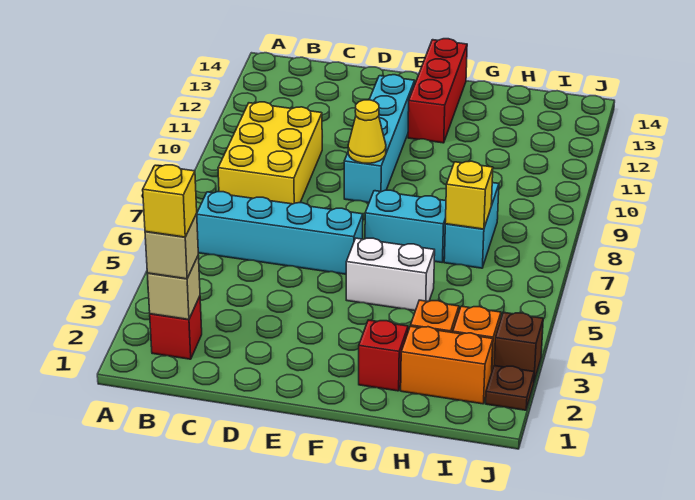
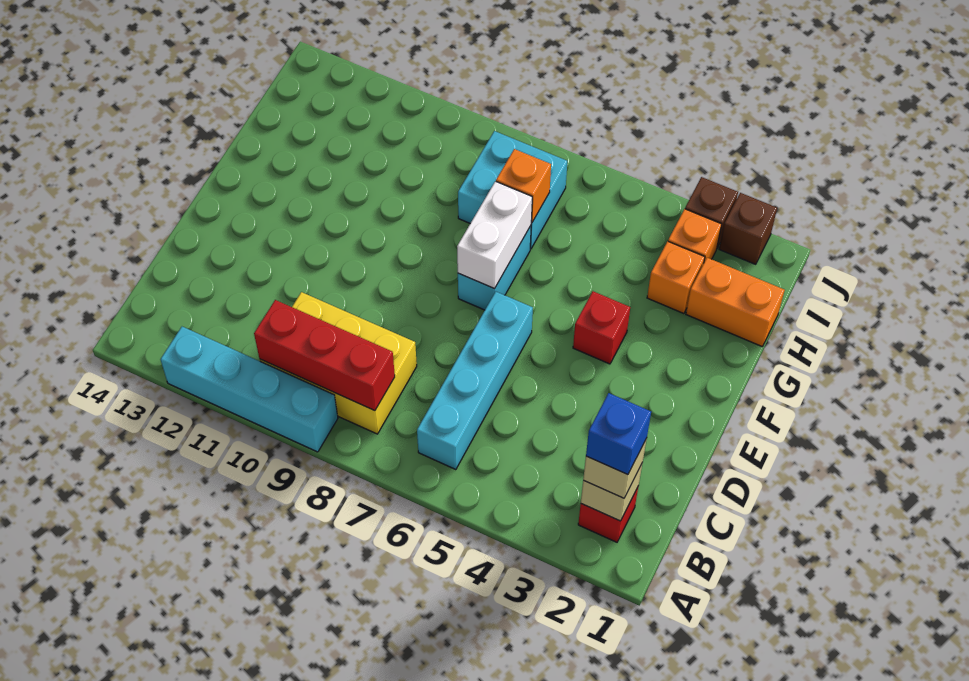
yellow 1x1 brick [143,165,197,237] -> blue 1x1 brick [586,393,651,475]
cyan 1x4 brick [344,75,415,203] -> cyan 1x4 brick moved to [161,327,338,452]
yellow 1x1 cone [348,100,386,163] -> none
white 1x2 brick [346,238,435,311] -> white 1x2 brick moved to [457,181,532,289]
red 1x3 brick [408,39,467,143] -> red 1x3 brick moved to [254,300,395,411]
red 1x1 brick [359,320,408,391] -> red 1x1 brick moved to [573,291,630,364]
orange 1x2 brick [401,326,493,404] -> orange 1x2 brick turned to [686,258,785,347]
cyan 1x2 brick [444,183,499,268] -> cyan 2x2 brick [458,131,567,249]
yellow 1x1 brick [445,161,493,229] -> orange 1x1 brick [496,149,551,223]
brown 1x1 plate [486,366,534,410] -> brown 1x1 brick [719,193,777,264]

